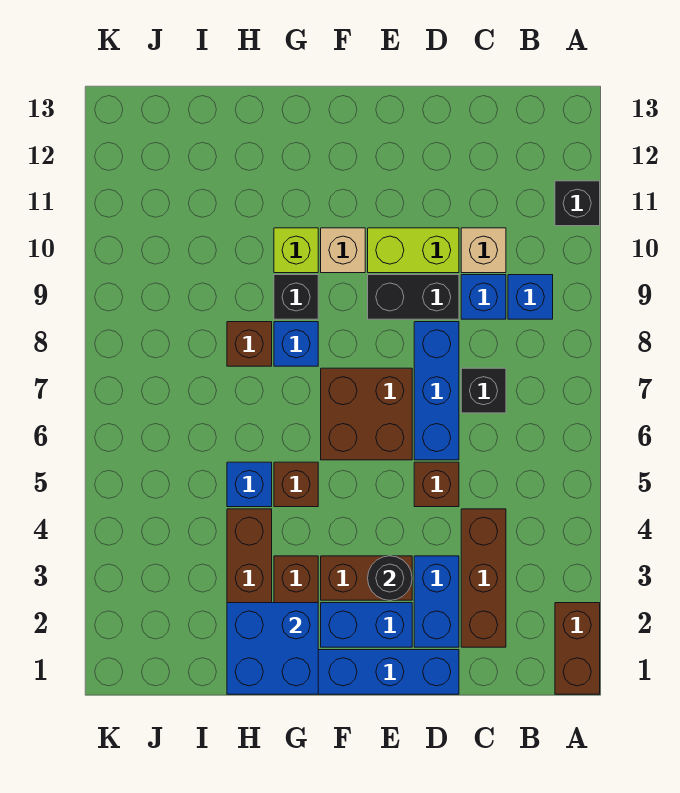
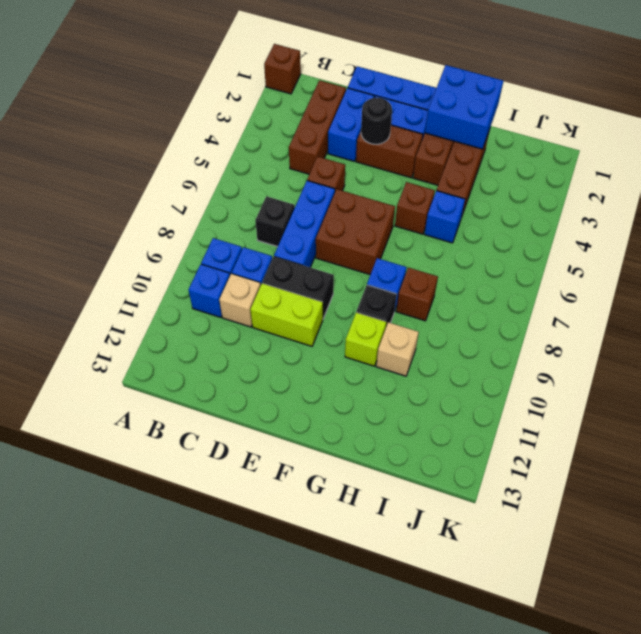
brown 1x2 brick [555,603,600,694] -> brown 1x1 brick [264,44,301,94]
black 1x1 brick [555,181,600,226] -> none
none -> blue 1x1 brick [189,264,230,317]
tan 1x1 brick [321,228,365,273] -> tan 1x1 brick moved to [376,322,419,376]

